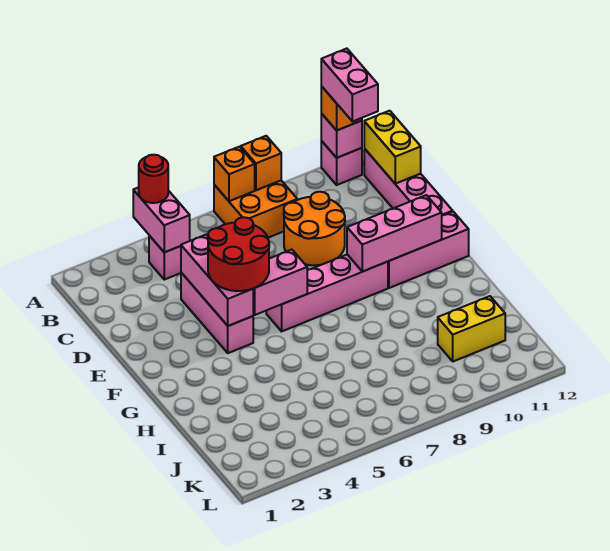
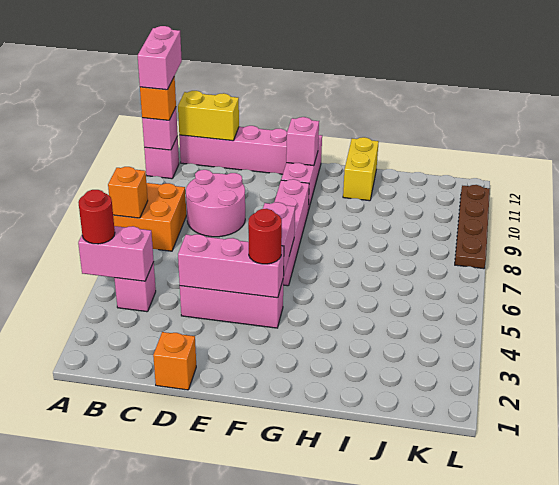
orange 1x1 brick [241,136,281,190] -> orange 1x1 brick moved to [153,332,196,390]
pink 1x2 brick [321,49,378,122] -> pink 1x2 brick turned to [138,26,182,90]
orange 2x2 round brick [284,192,345,265] -> pink 2x2 round brick [186,170,245,237]
red 2x2 round brick [208,217,269,291] -> red 1x1 round brick [248,209,282,264]
pink 1x3 brick [347,195,442,272] -> pink 1x1 brick [286,117,319,166]
yellow 1x2 brick [438,296,505,361] -> yellow 1x2 brick moved to [343,137,379,201]
none -> brown 1x4 plate [455,185,490,269]

